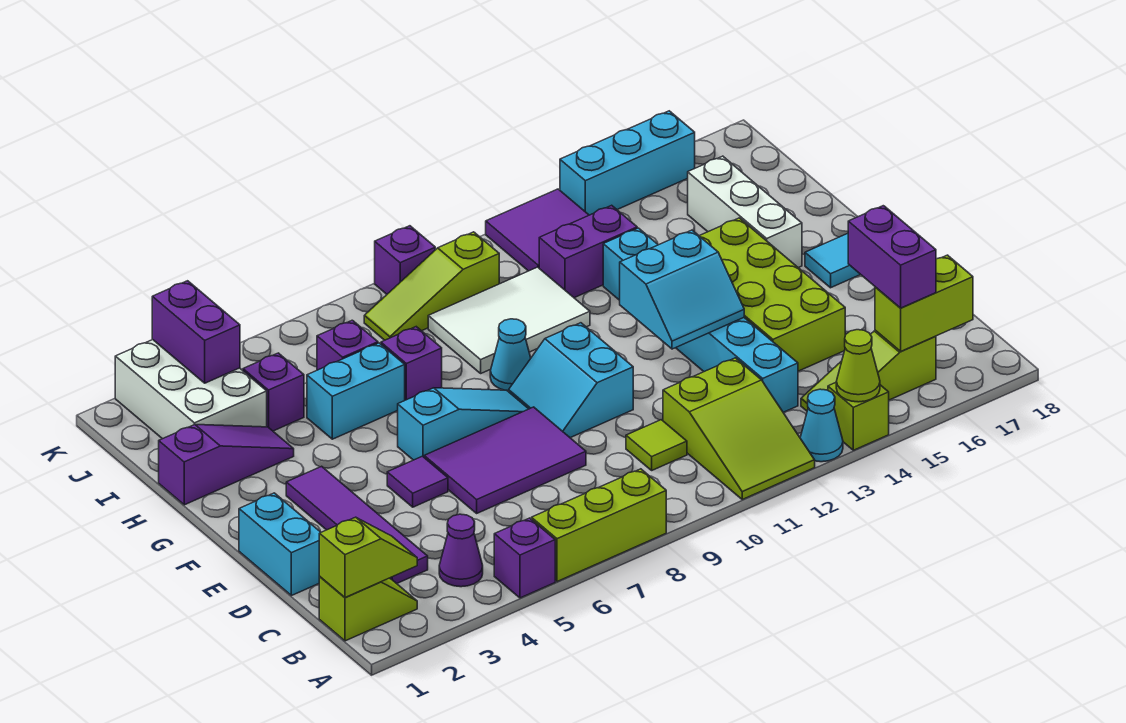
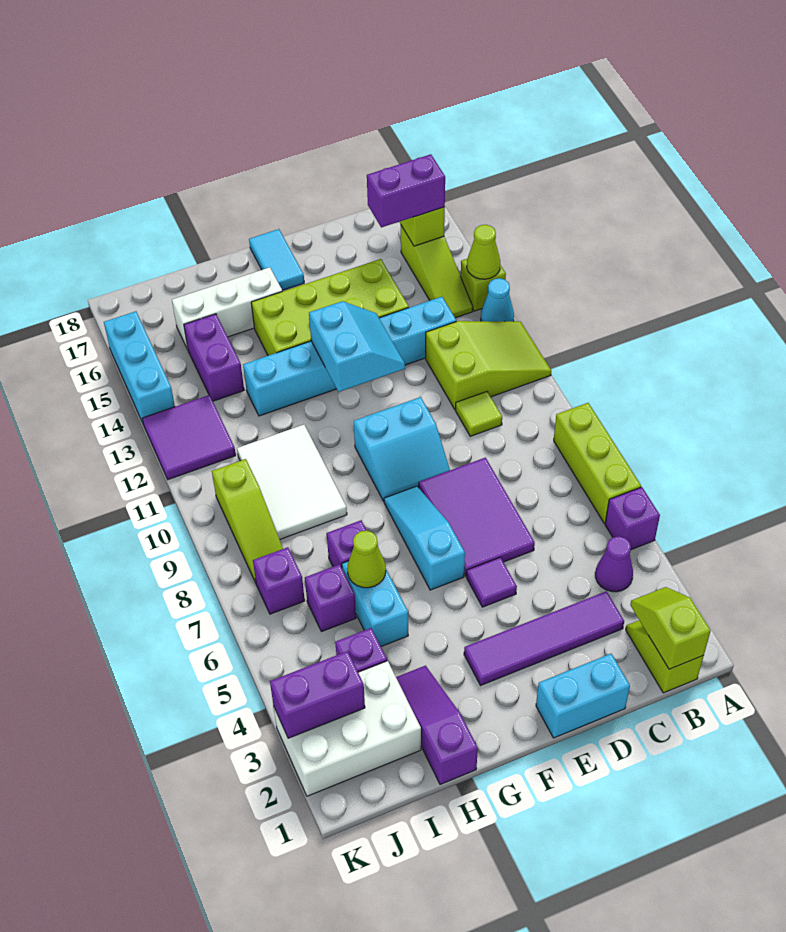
cyan 1x1 cone [490,319,531,391] -> none
none -> lime 1x1 cone [347,531,386,588]
purple 1x2 brick [539,205,637,298] -> purple 1x2 brick moved to [184,314,244,401]
purple 1x1 brick [375,226,435,294] -> purple 1x1 brick moved to [253,547,305,614]

